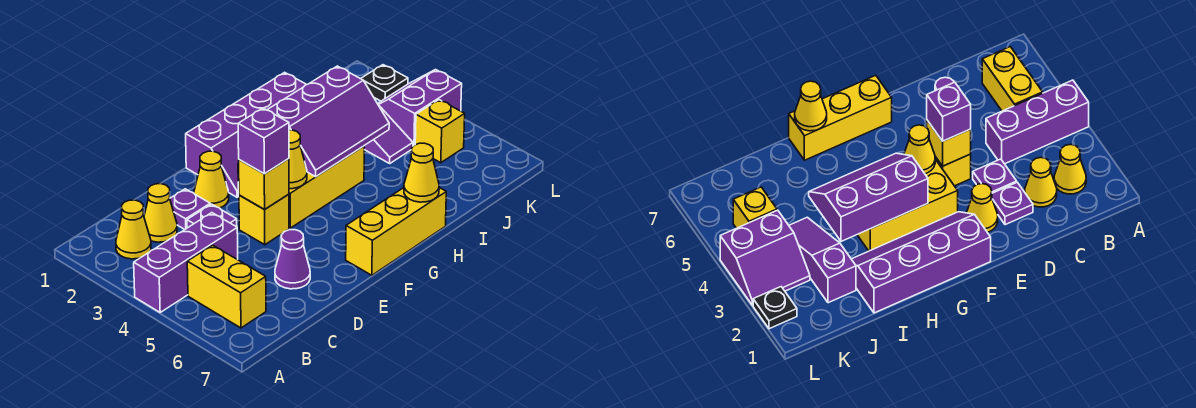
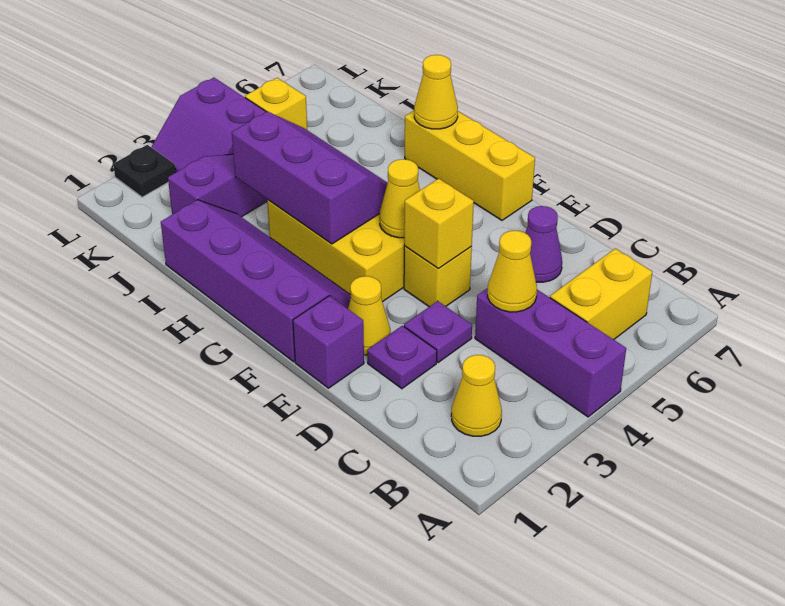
yellow 1x1 cone [144,184,177,242] -> yellow 1x1 cone moved to [488,231,537,312]
purple 1x1 brick [238,108,289,174] -> purple 1x1 brick moved to [293,296,364,388]

